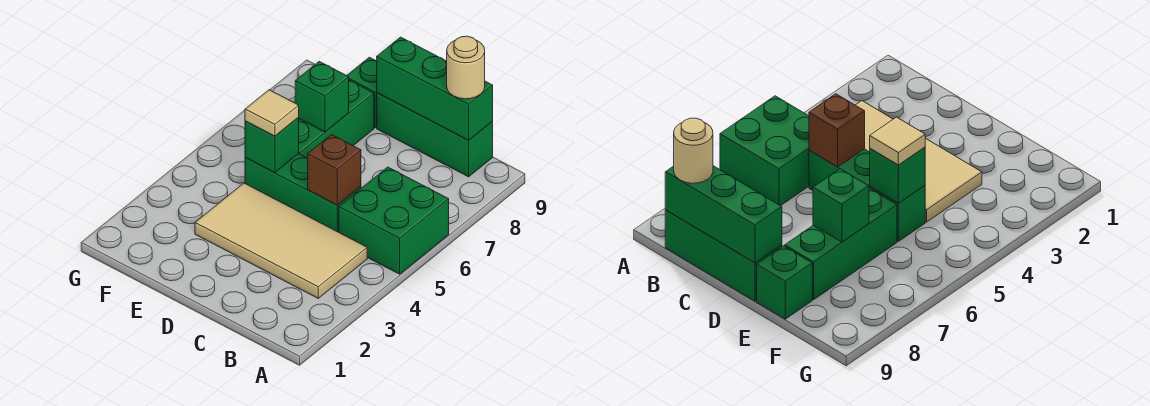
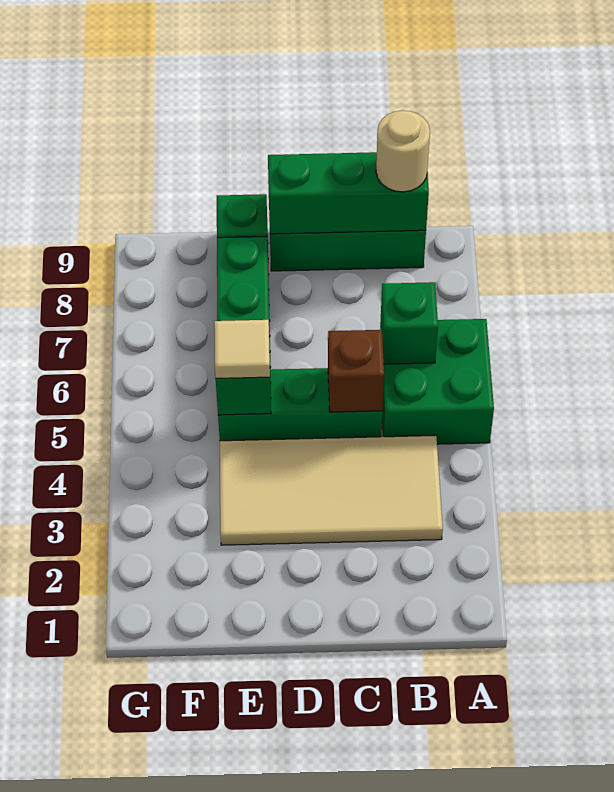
green 1x1 brick [295,61,349,132] -> green 1x1 brick moved to [381,282,438,364]

